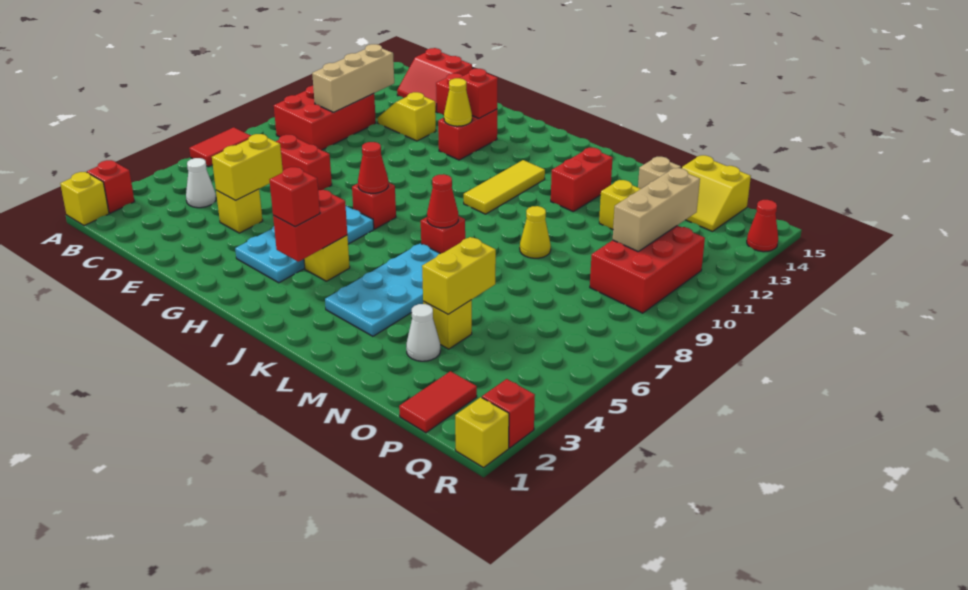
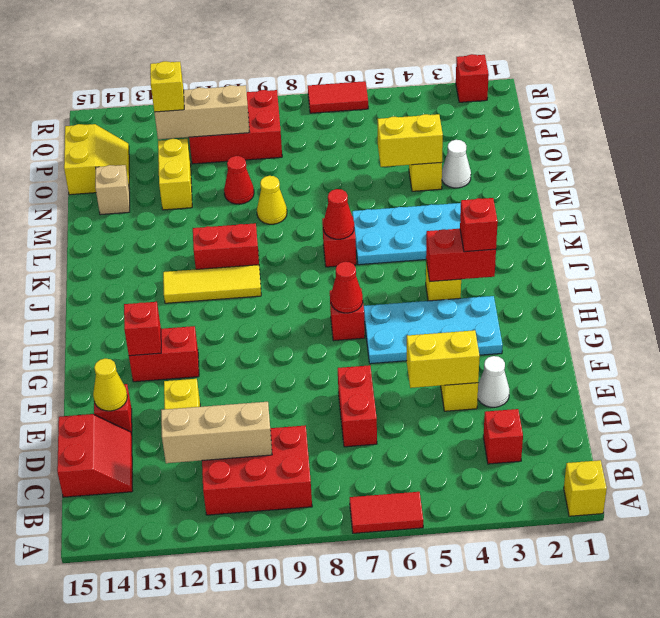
red 1x1 brick [87,160,135,213] -> red 1x1 brick moved to [483,409,523,464]
white 1x1 cone [186,158,216,208] -> white 1x1 cone moved to [478,356,509,407]
yellow 1x1 cone [444,78,472,126] -> yellow 1x1 cone moved to [93,358,127,411]
red 1x2 brick [551,148,613,212] -> red 1x2 brick moved to [193,223,259,269]
red 1x2 tile [399,371,477,433] -> red 1x2 tile moved to [308,81,368,113]
yellow 1x1 brick [455,397,509,468] -> yellow 1x1 brick moved to [150,61,184,112]
red 1x1 cone [747,200,778,252] -> red 1x1 cone moved to [224,156,254,204]

